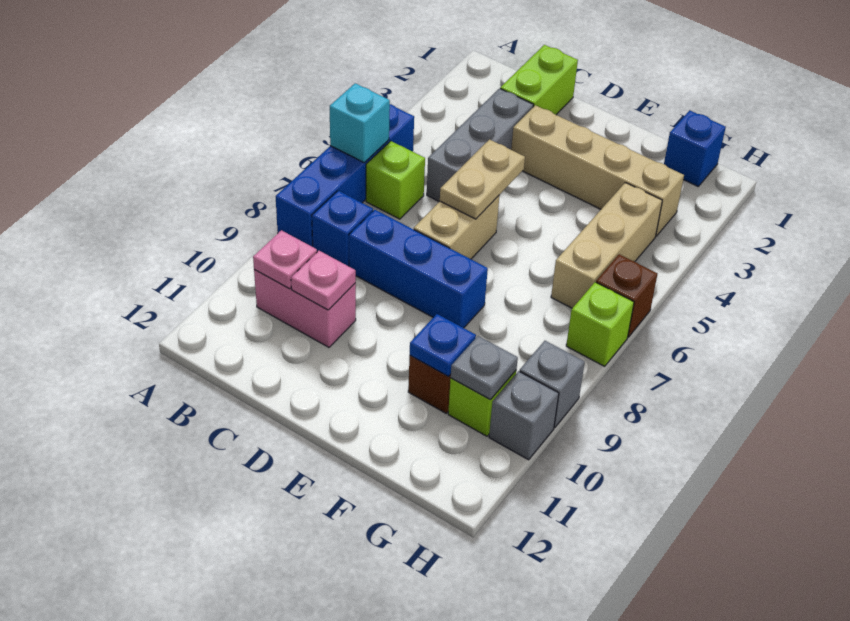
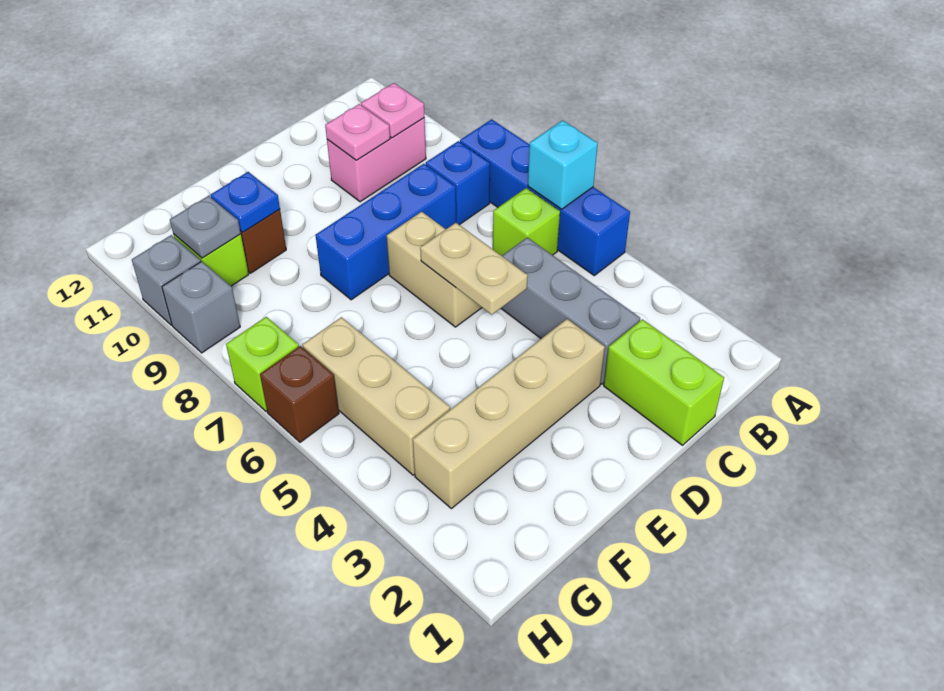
blue 1x1 brick [664,110,726,186] -> none

